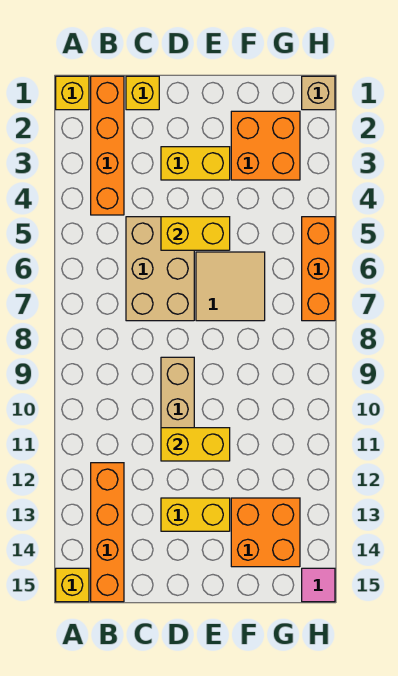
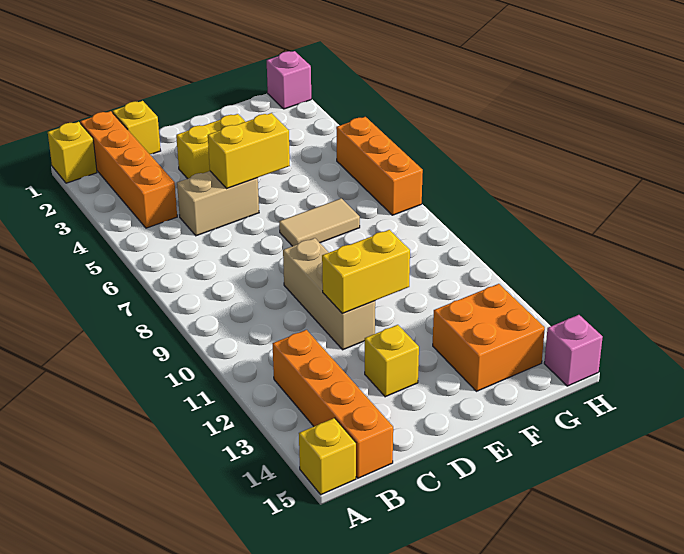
tan 2x3 brick [126,217,194,321] -> tan 1x2 brick [177,171,259,236]
yellow 1x2 brick [161,498,230,531] -> yellow 1x1 brick [365,325,419,397]
tan 2x2 tile [196,252,265,321] -> tan 1x2 tile [279,198,360,246]
orange 2x2 brick [231,111,300,180] -> none
tan 1x1 brick [302,76,335,110] -> pink 1x1 brick [267,51,311,109]
pink 1x1 tile [302,568,335,602] -> pink 1x1 brick [544,315,603,386]

